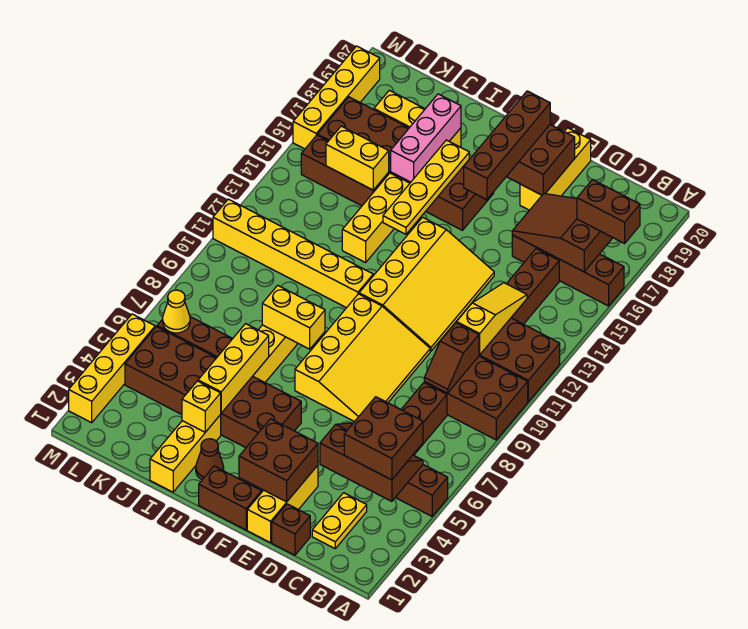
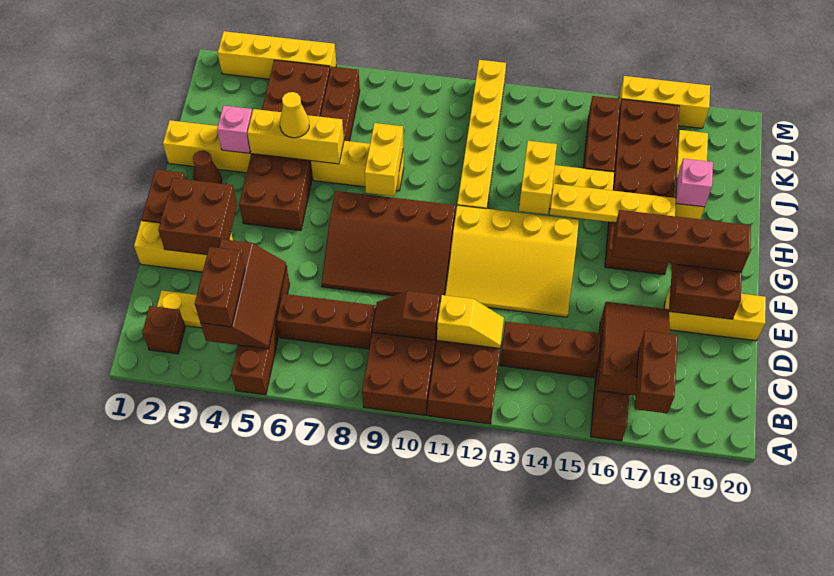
brown 2x2 brick [344,397,423,480] -> brown 1x2 brick [195,247,245,327]
yellow 1x3 slope [457,283,527,355] -> yellow 1x2 slope [437,295,504,348]
brown 1x1 brick [272,504,310,555] -> brown 1x1 brick moved to [142,306,185,354]
yellow 3x4 slope [295,294,430,422] -> brown 3x4 slope [322,191,456,302]
yellow 1x1 brick [182,381,221,432] -> pink 1x1 brick [217,106,252,153]
pink 1x3 brick [391,94,461,182] -> pink 1x1 brick [676,159,713,207]
yellow 1x2 brick [326,126,389,190] -> yellow 1x2 brick moved to [519,141,557,215]
yellow 1x1 cone [162,290,190,333] -> yellow 1x1 cone moved to [280,92,309,138]
yellow 1x4 brick [293,46,380,149] -> yellow 1x3 brick [619,76,710,128]

